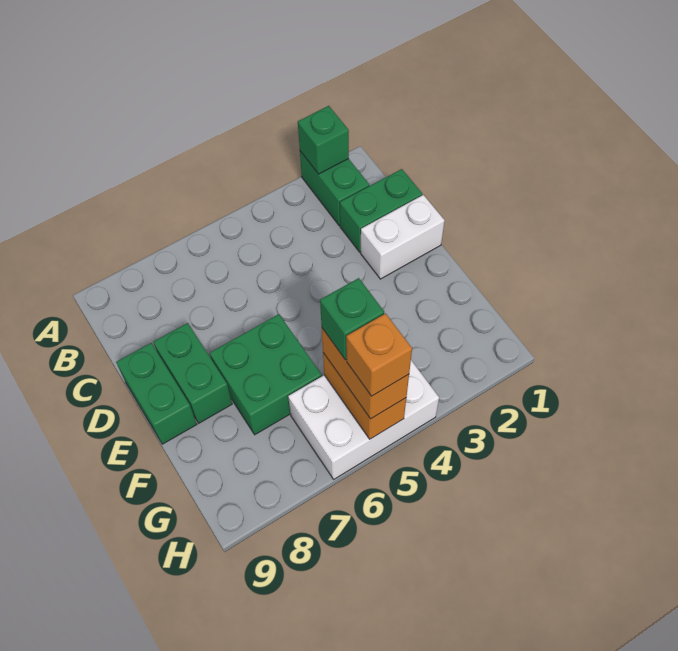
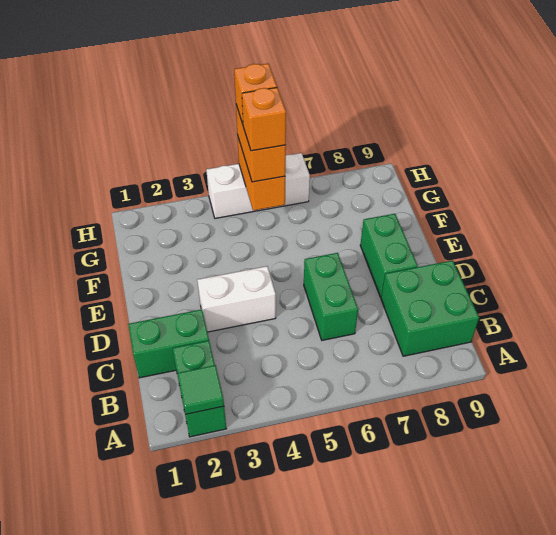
green 1x1 brick [298,106,349,174] -> green 1x1 tile [177,365,224,414]
white 1x2 brick [361,195,445,279] -> white 1x2 brick moved to [197,266,276,332]
green 1x2 brick [116,343,197,444] -> green 1x2 brick moved to [304,253,358,340]
green 2x2 brick [210,314,322,435] -> green 2x2 brick moved to [381,260,479,356]
white 2x3 brick [288,360,439,479] -> white 1x3 brick [206,153,310,218]
green 1x1 brick [320,278,384,360] -> orange 1x1 brick [242,88,286,151]

